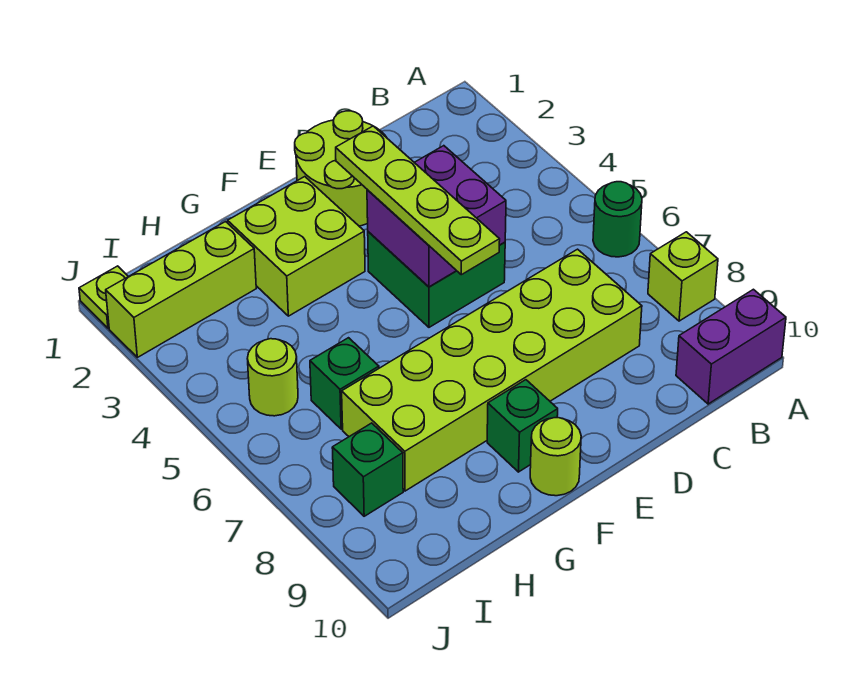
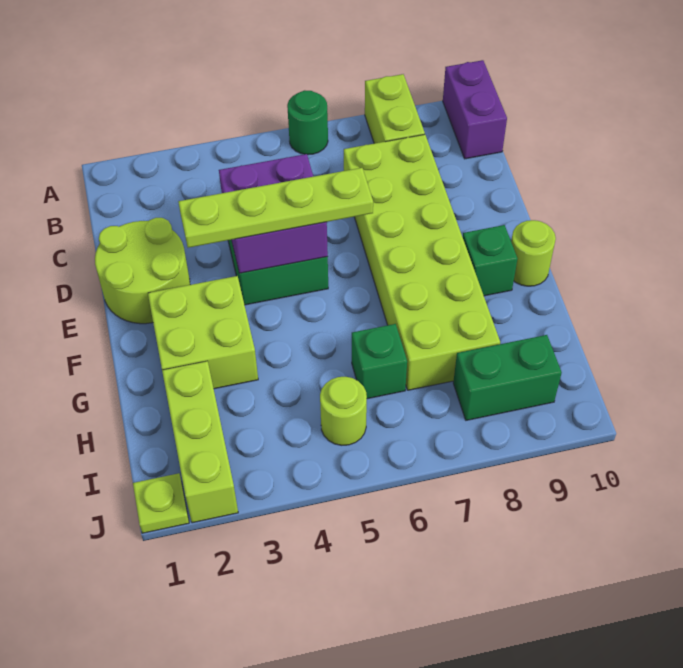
lime 1x1 brick [648,232,718,321] -> lime 1x2 brick [365,74,425,143]
green 1x1 brick [332,423,403,516] -> green 1x2 brick [453,335,562,420]

